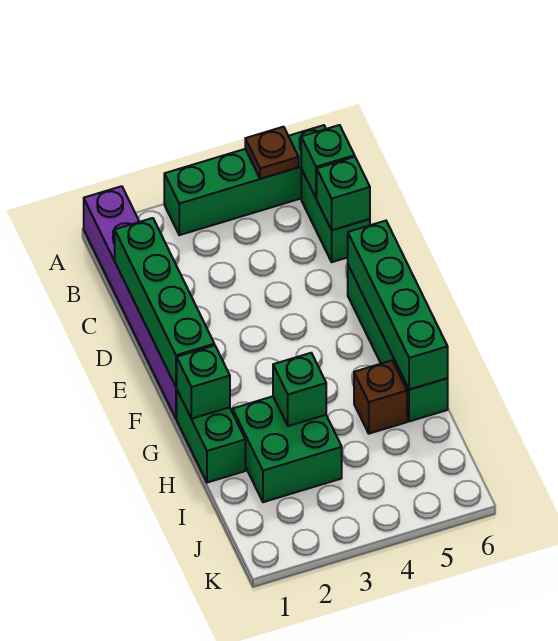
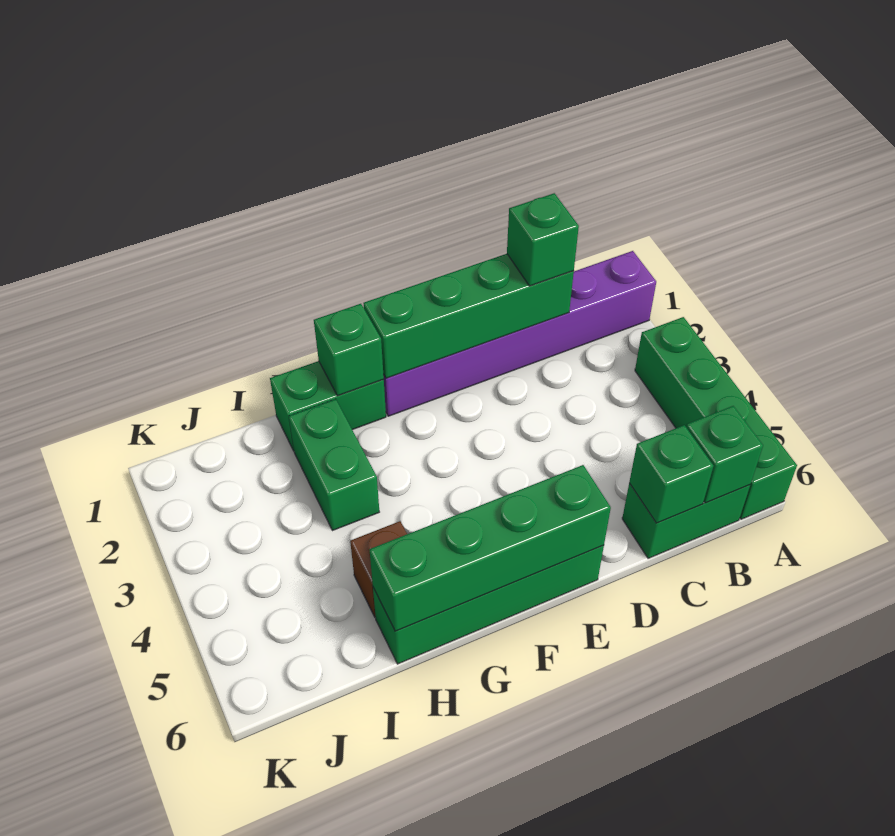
brown 1x1 plate [245,127,299,179] -> none
green 2x2 brick [233,396,342,502] -> green 1x2 brick [289,399,379,531]
green 1x1 brick [273,353,326,426] -> green 1x1 brick moved to [507,193,579,286]

